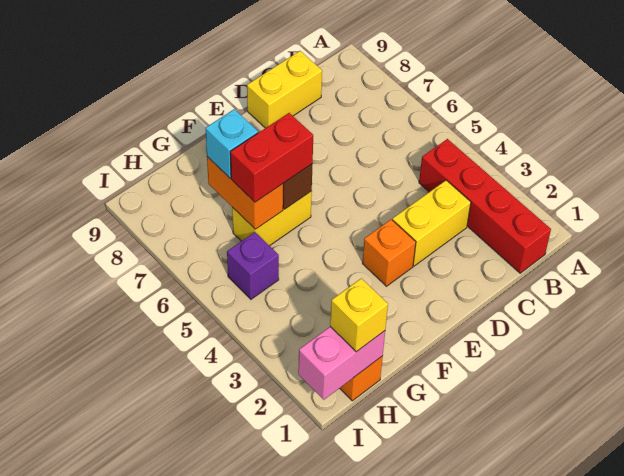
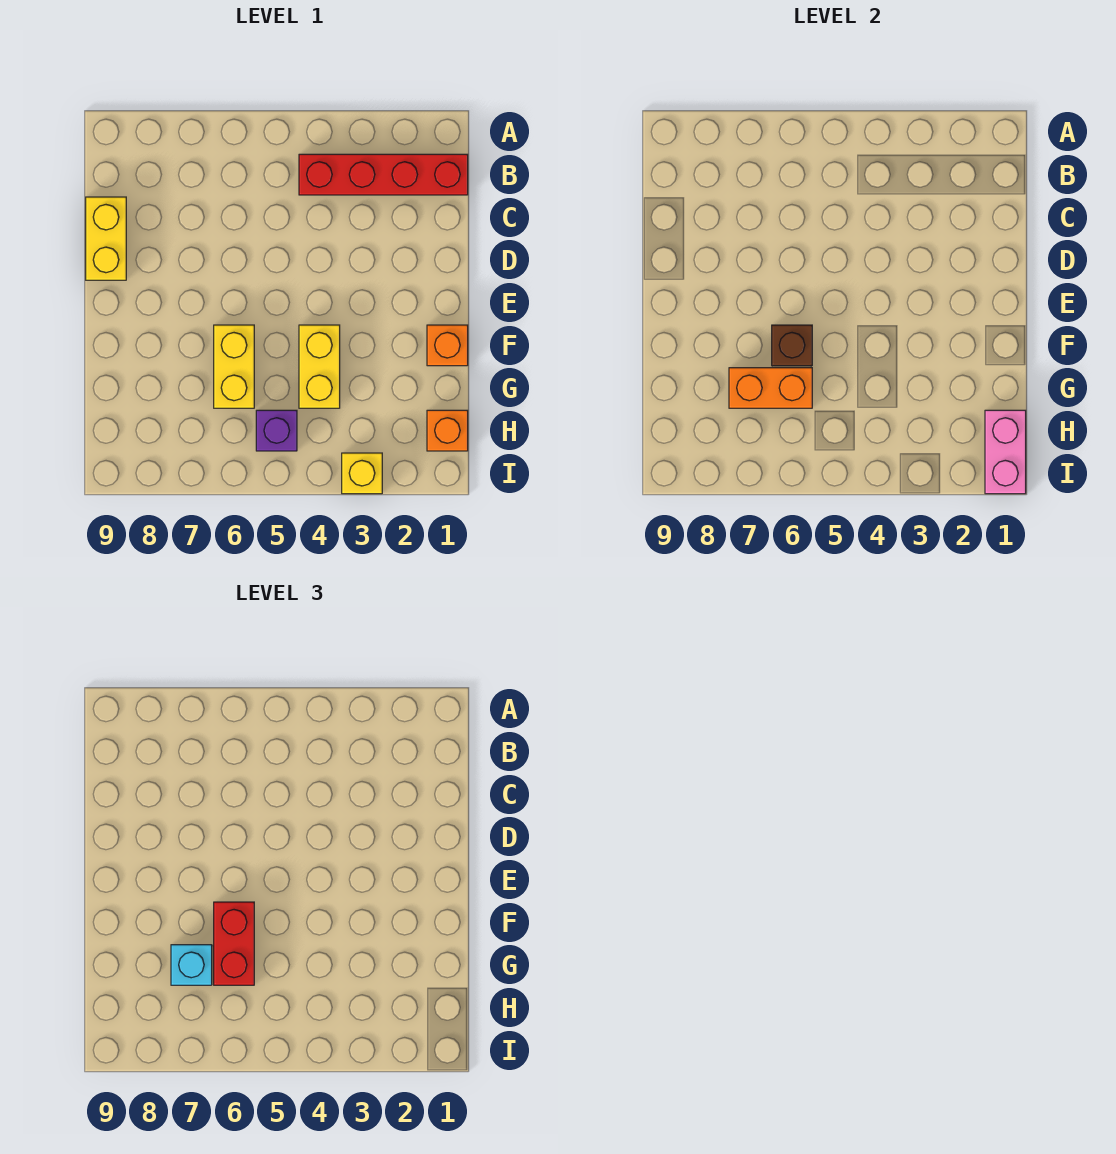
yellow 1x2 brick [392,180,471,266] -> yellow 1x2 brick moved to [299,325,340,408]
orange 1x1 brick [362,219,416,286] -> orange 1x1 brick moved to [427,325,468,366]
yellow 1x1 brick [330,278,388,352] -> yellow 1x1 brick moved to [342,453,382,494]

